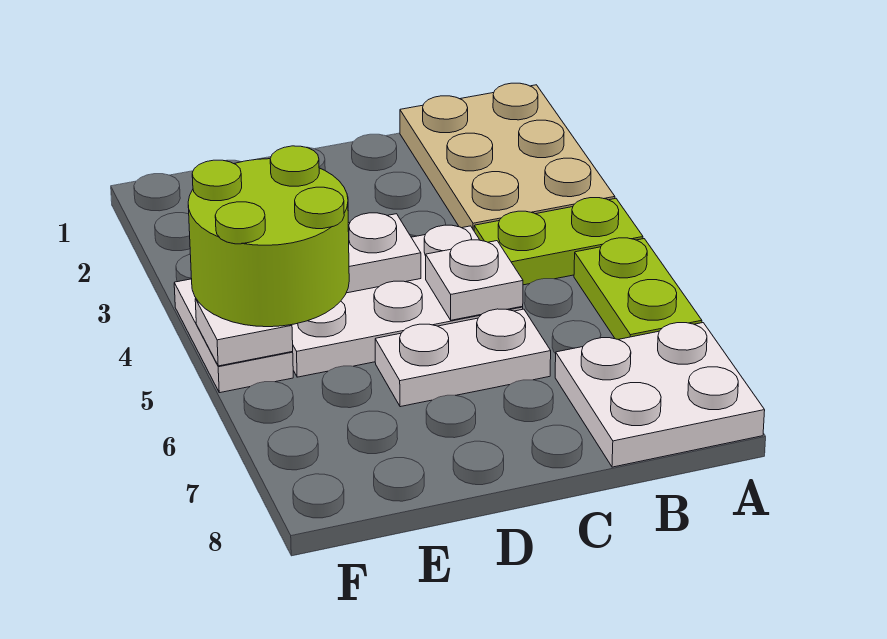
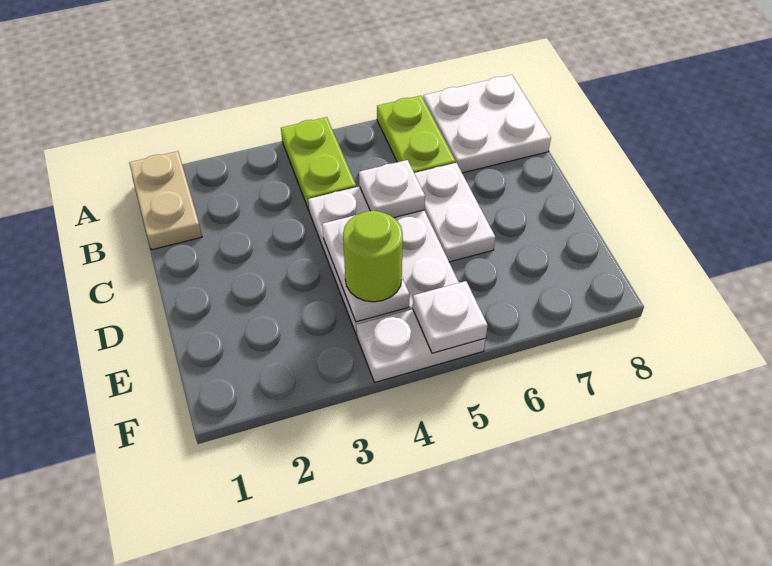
tan 2x3 plate [400,83,615,230] -> tan 1x2 plate [129,151,202,250]
lime 1x2 plate [574,238,702,340] -> lime 1x2 plate turned to [377,96,456,173]
lime 2x2 round brick [188,146,349,327] -> lime 1x1 round brick [343,211,403,302]

